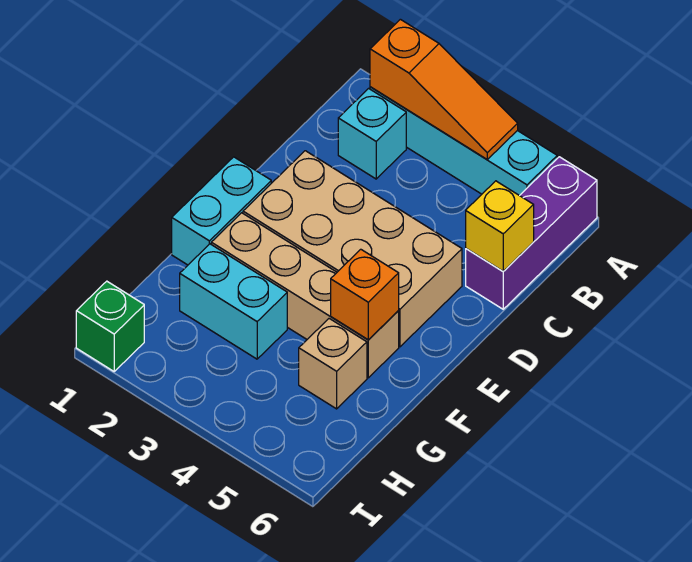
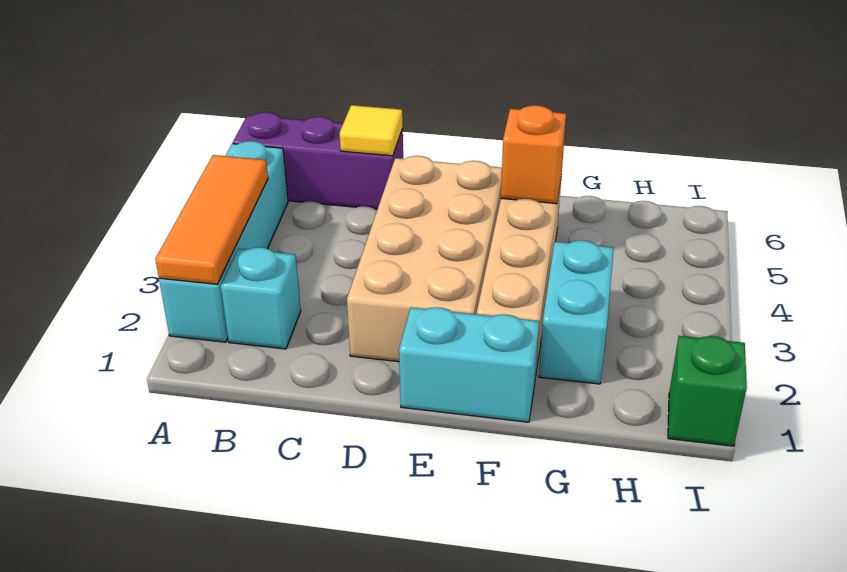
orange 1x3 slope [370,19,518,159] -> orange 1x3 tile [155,155,268,284]
yellow 1x1 brick [466,181,534,271] -> yellow 1x1 tile [340,105,403,156]
tan 1x1 brick [299,319,367,409] -> none

